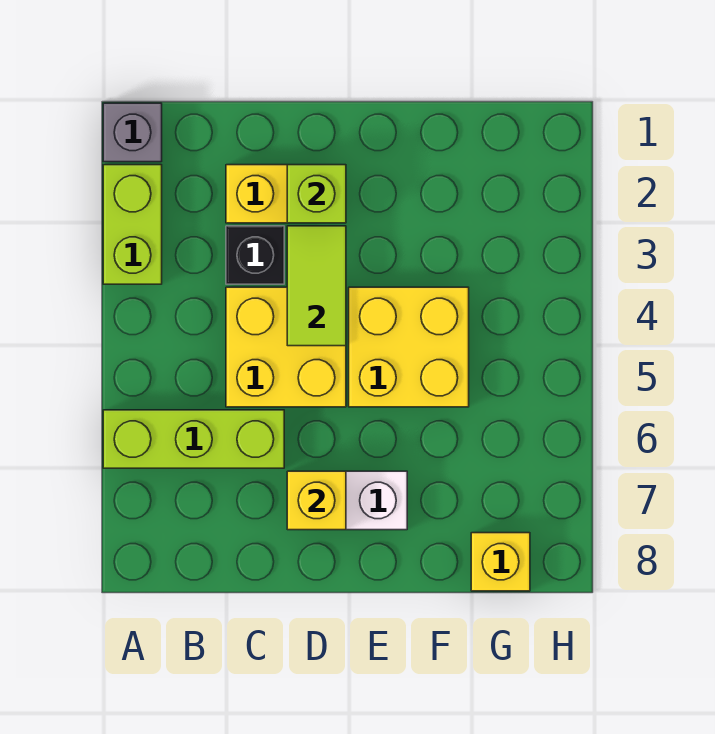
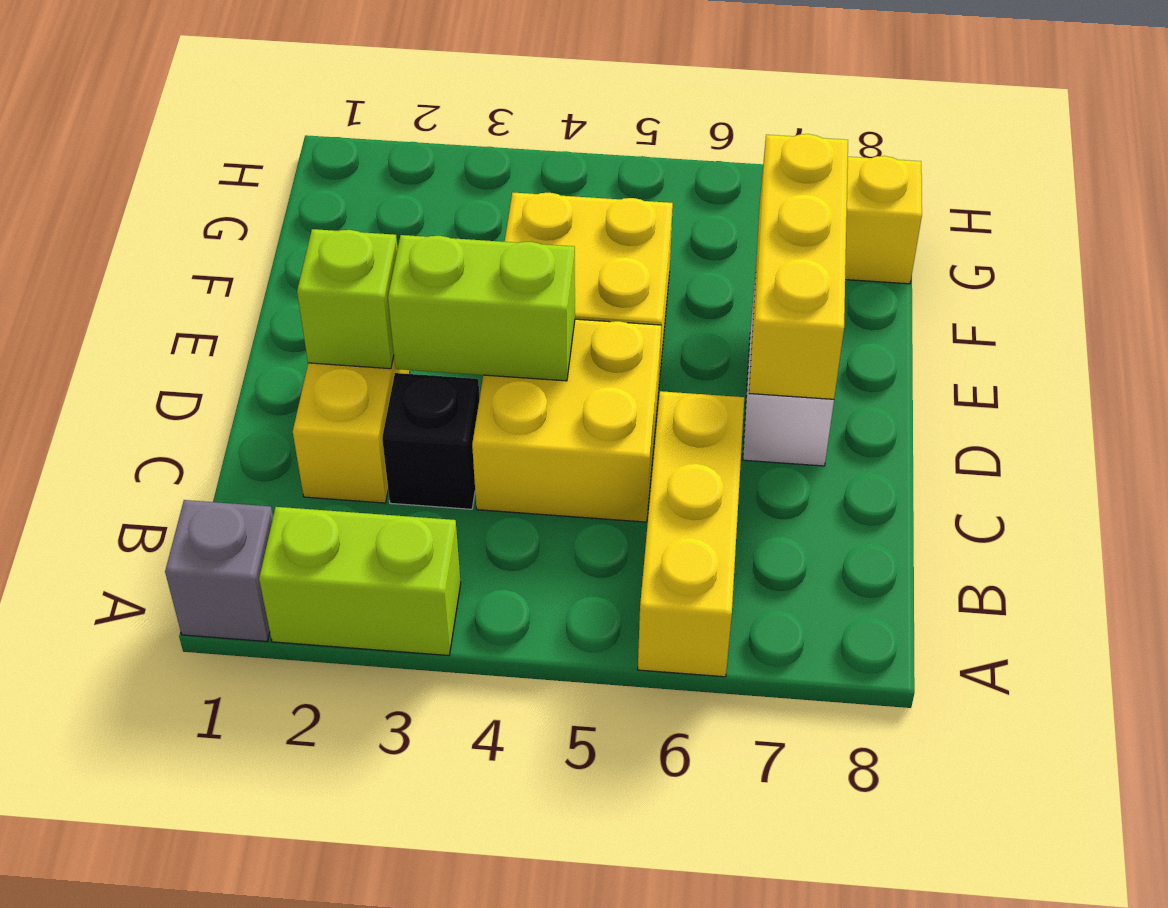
lime 1x3 brick [103,410,284,468] -> yellow 1x3 brick [638,391,744,677]
lime 1x2 tile [287,226,346,346] -> lime 1x2 brick [388,235,575,381]
yellow 1x1 brick [287,471,346,530] -> yellow 1x3 brick [749,134,848,399]

